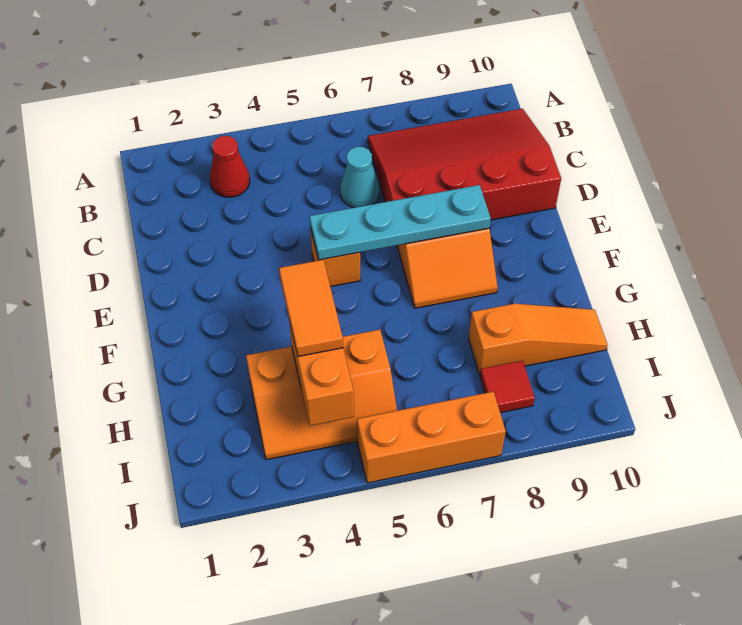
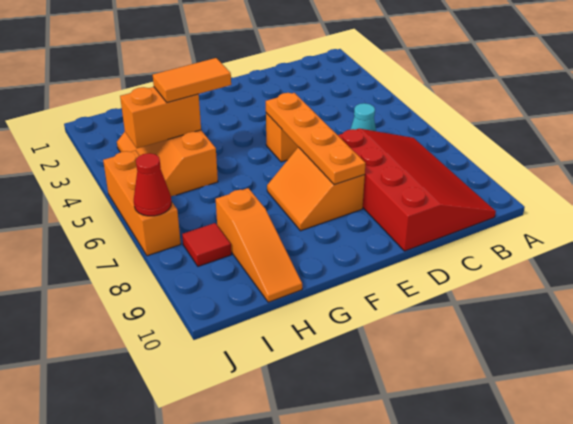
red 1x1 cone [210,136,250,197] -> red 1x1 cone moved to [134,153,172,216]
cyan 1x4 plate [310,185,491,260] -> orange 1x4 plate [266,93,366,185]

